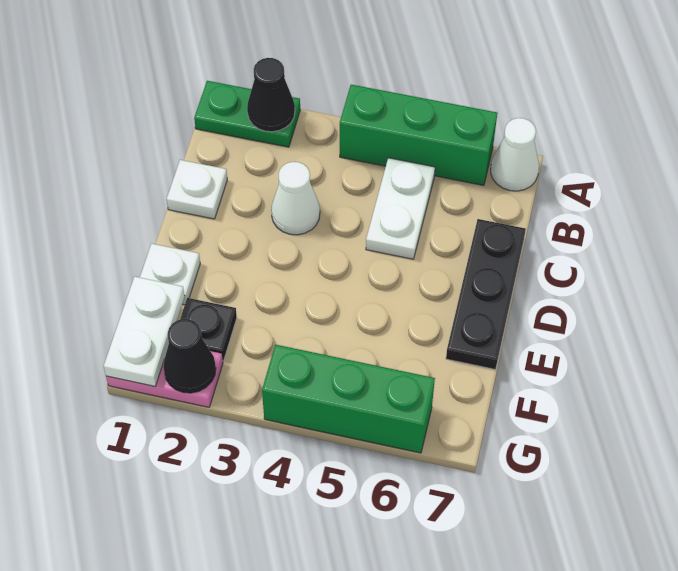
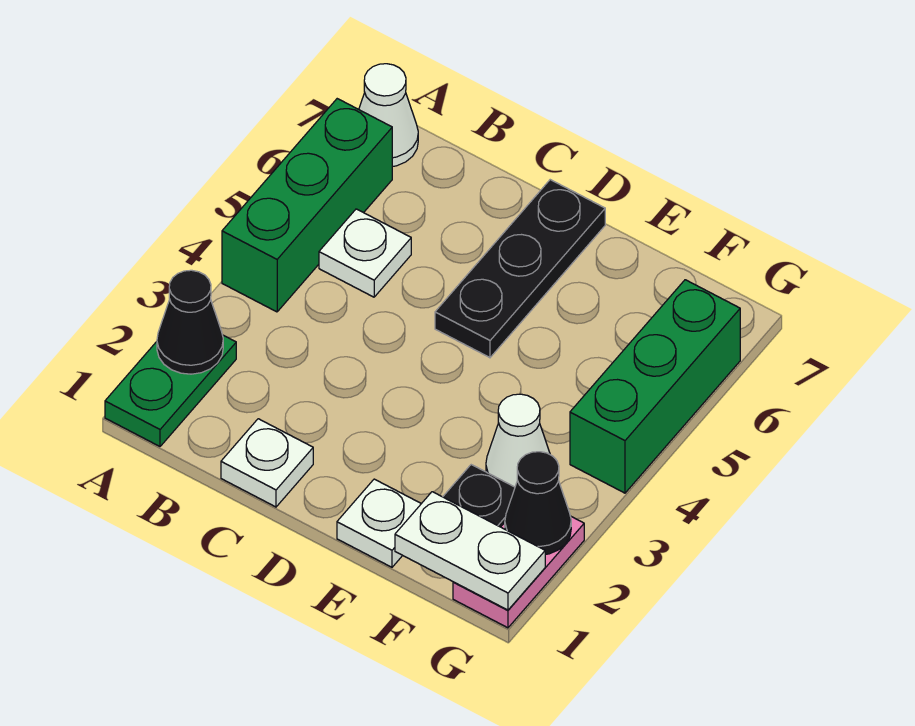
white 1x2 plate [366,158,435,259] -> white 1x1 plate [319,209,411,297]
white 1x1 cone [271,162,320,235] -> white 1x1 cone moved to [486,394,550,487]
black 1x3 plate [446,219,526,369] -> black 1x3 plate turned to [435,180,605,358]

